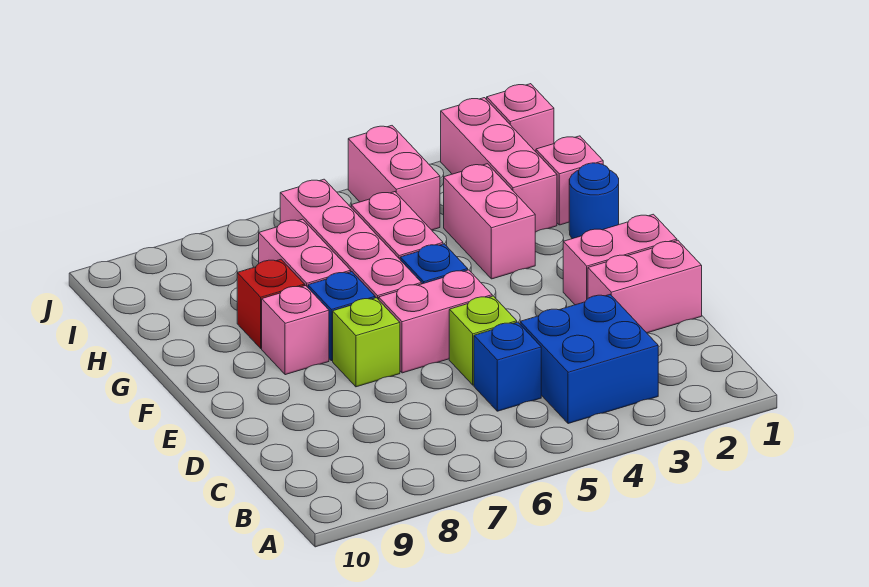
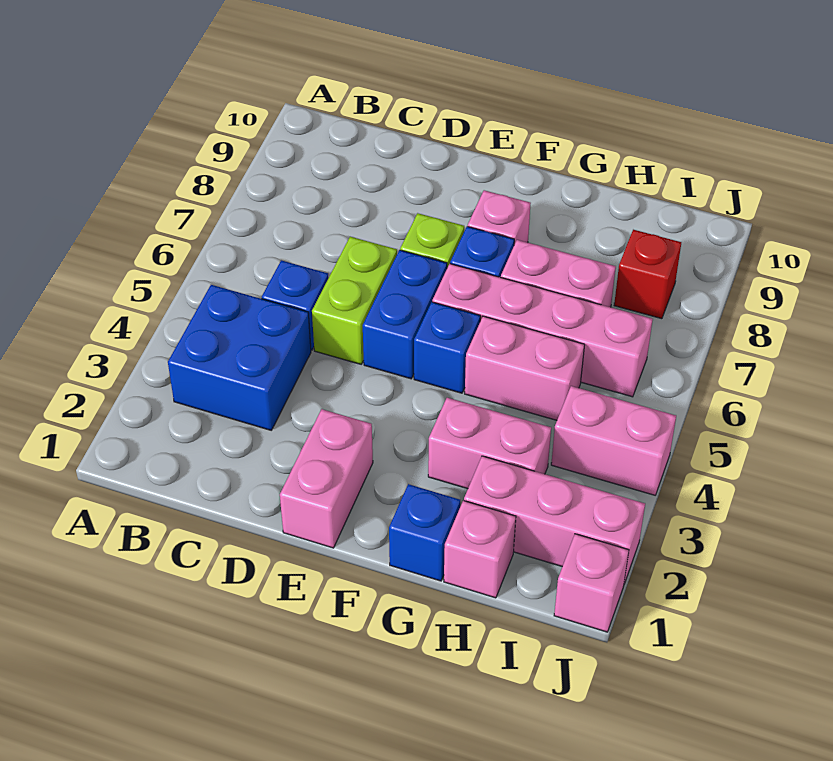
pink 1x2 brick [588,241,702,333] -> none
lime 1x1 brick [449,296,517,385] -> lime 1x2 brick [312,237,397,364]
pink 1x2 brick [379,270,492,373] -> blue 1x2 brick [363,250,447,379]
blue 1x1 round brick [569,163,619,239] -> blue 1x1 brick [389,484,460,581]
red 1x1 brick [237,259,305,348] -> red 1x1 brick moved to [614,230,681,319]

